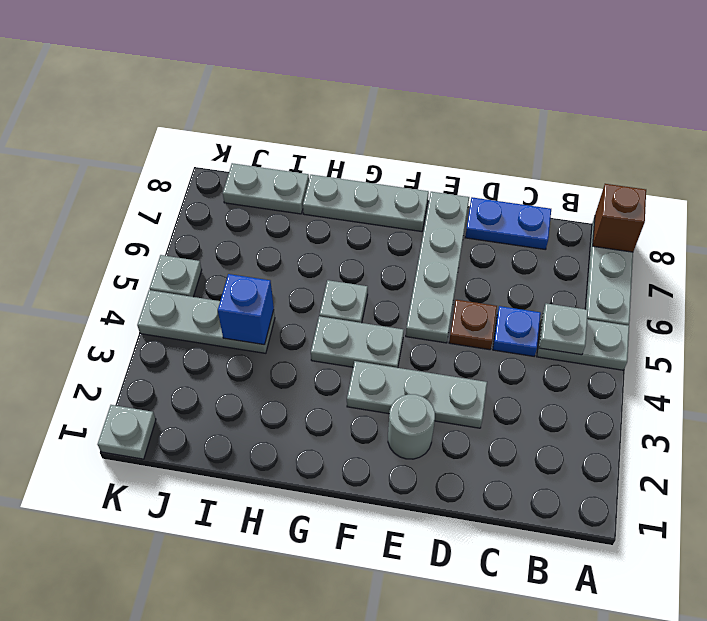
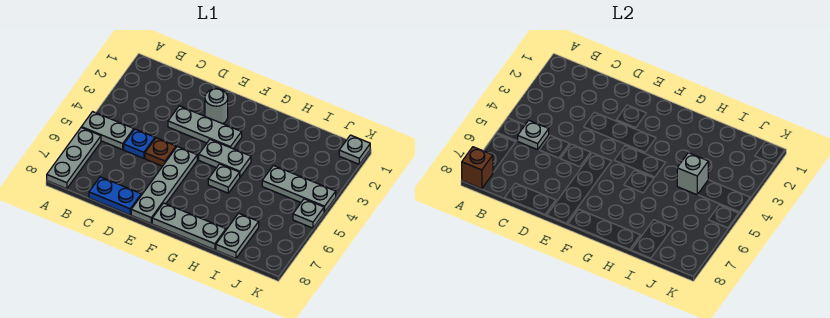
blue 1x1 brick [218,274,274,345] -> grey 1x1 brick [677,153,708,195]
grey 1x2 plate [223,163,309,214] -> grey 1x2 plate turned to [216,213,259,258]

